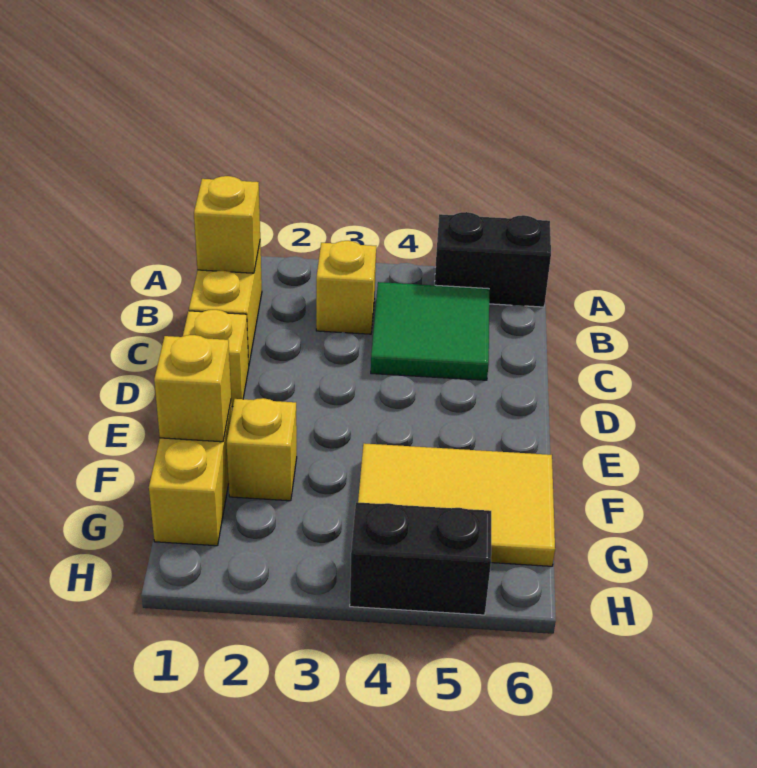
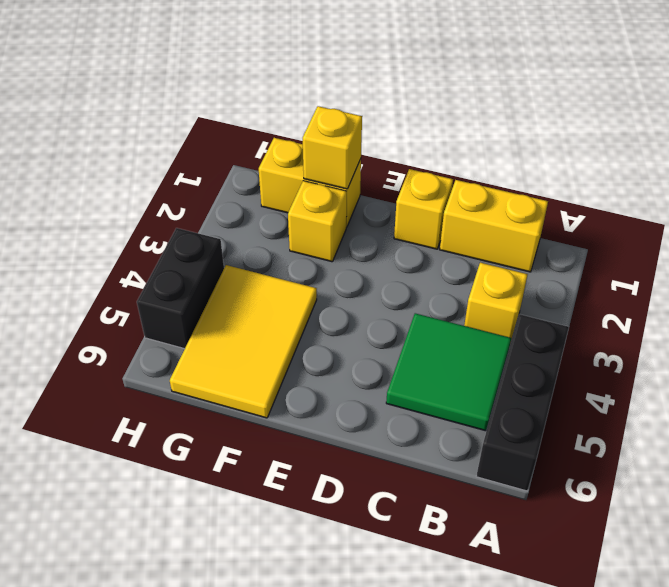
black 1x2 brick [435,212,551,307] -> black 1x3 brick [476,314,569,491]
yellow 1x1 brick [194,176,260,273] -> none

